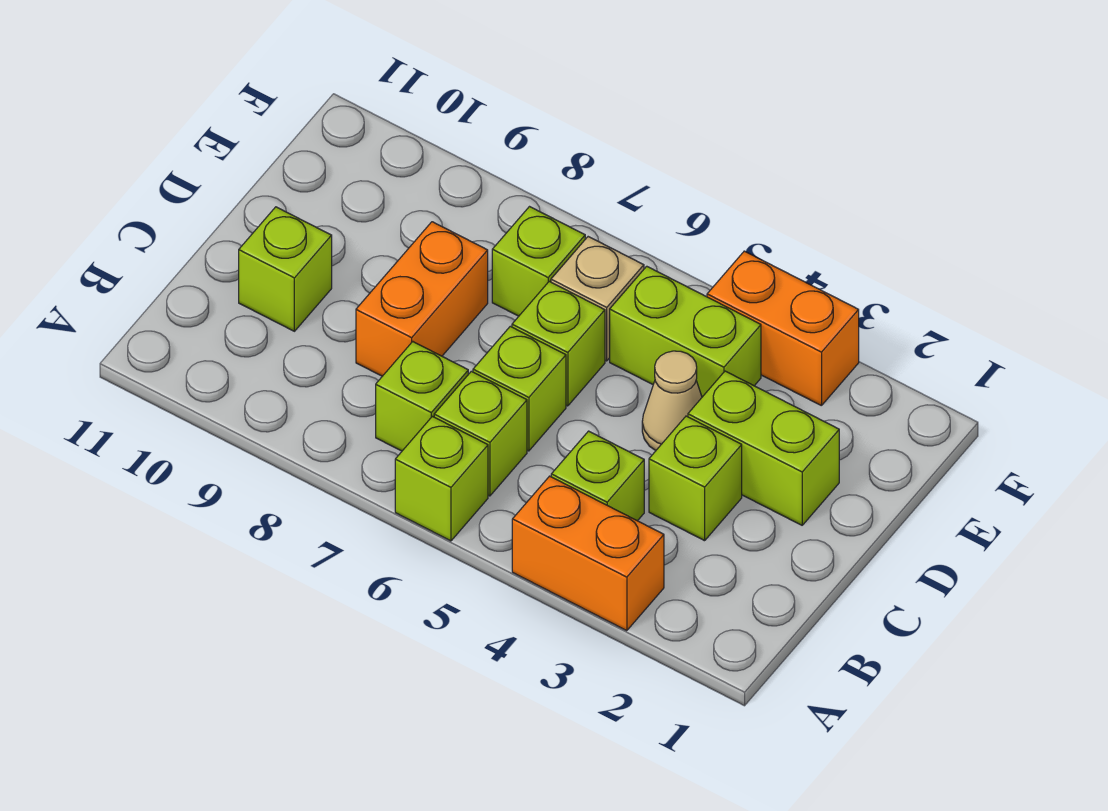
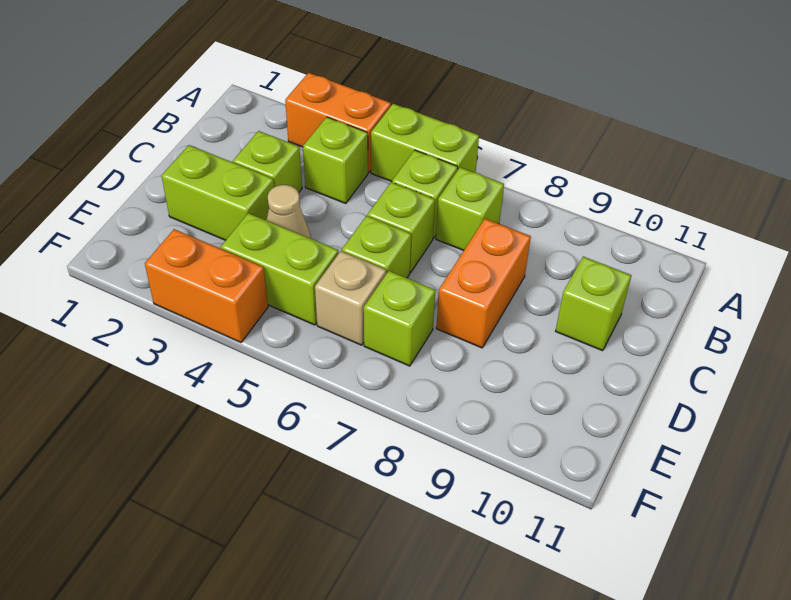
lime 1x1 brick [395,416,488,541] -> lime 1x2 brick [371,104,479,181]

